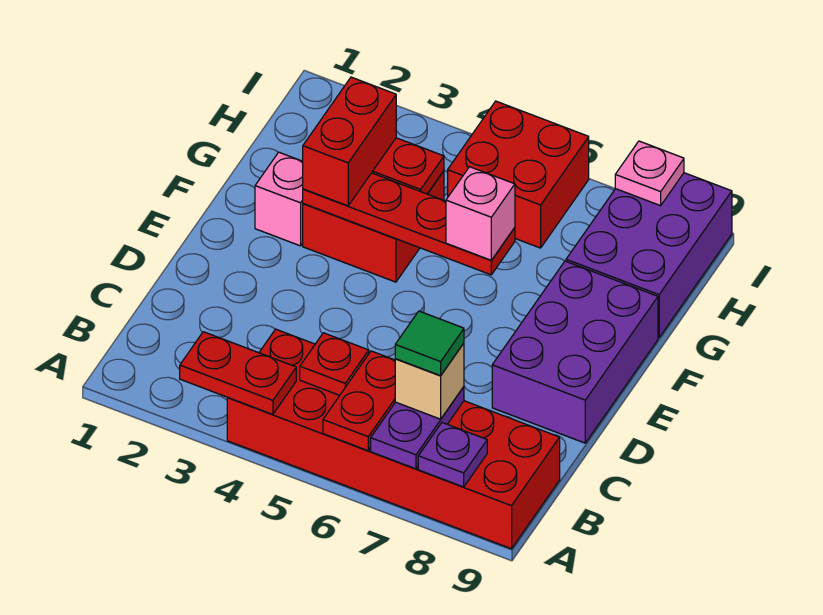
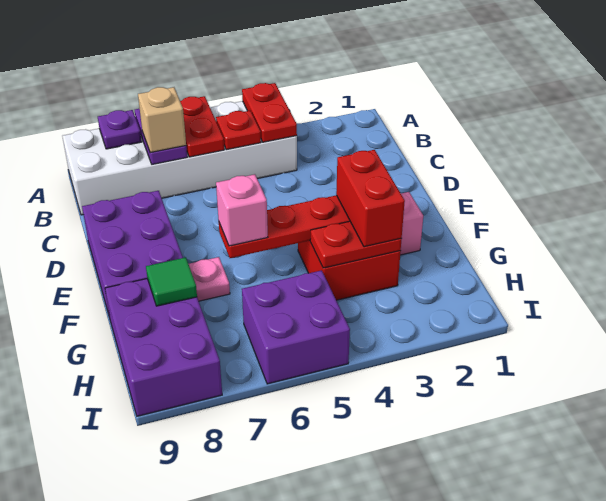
red 1x2 plate [180,332,296,414] -> red 1x2 plate turned to [242,83,297,142]
red 2x6 brick [227,329,560,549] -> white 2x6 brick [62,101,297,215]
green 1x1 tile [395,311,464,376] -> green 1x1 tile moved to [146,257,197,306]
red 2x2 brick [448,101,589,248] -> purple 2x2 brick [242,270,350,384]
pink 1x1 plate [615,141,684,206] -> pink 1x1 plate moved to [189,257,230,301]

